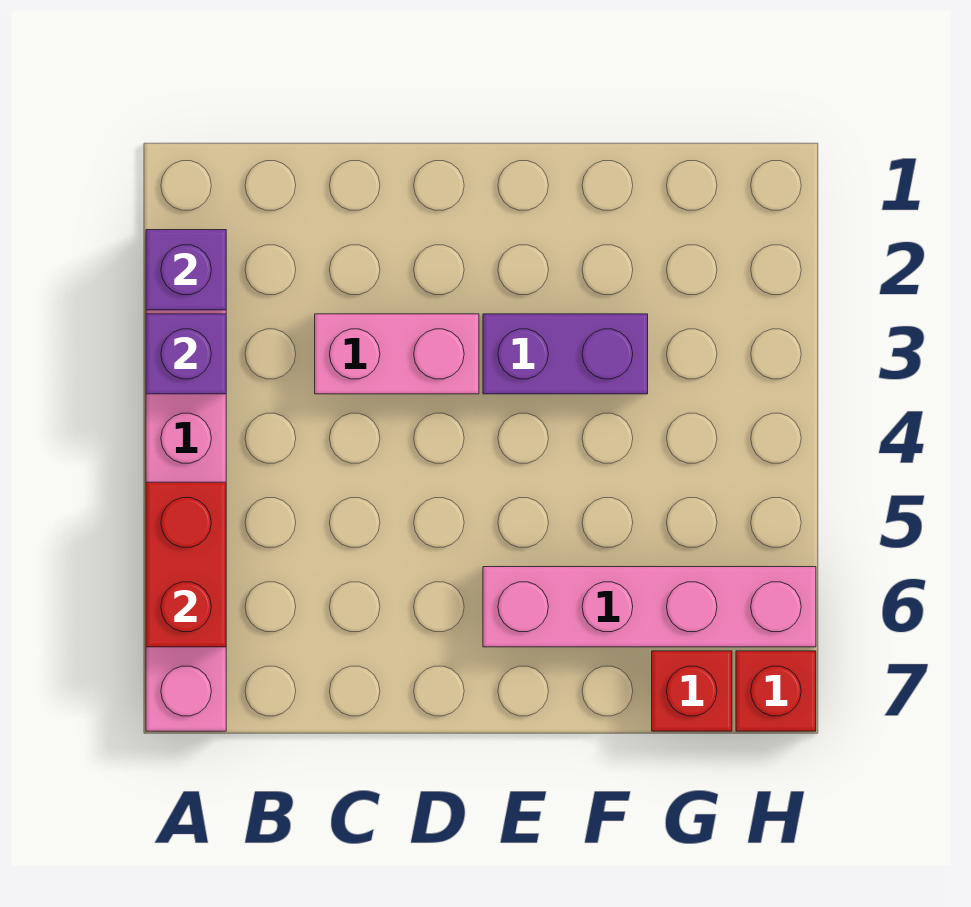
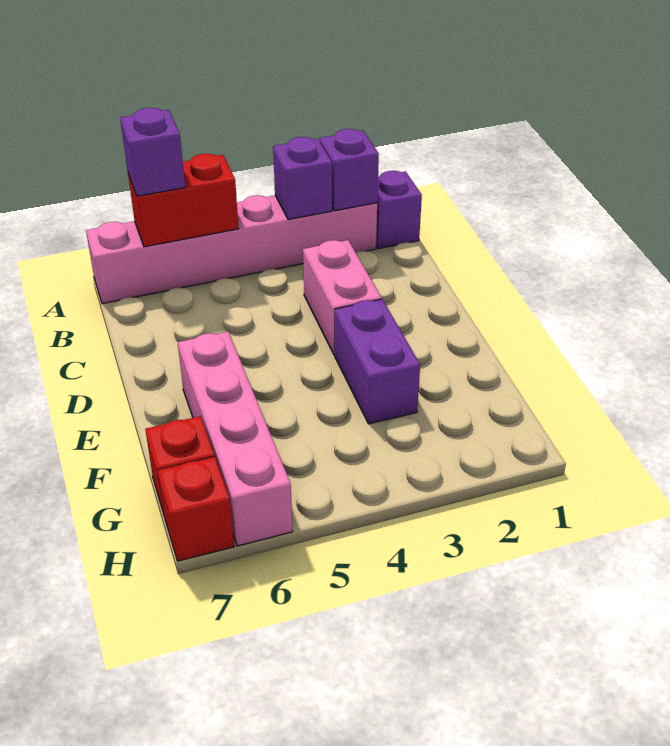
none -> purple 1x1 brick [376,171,422,249]
none -> purple 1x1 brick [120,108,185,196]

